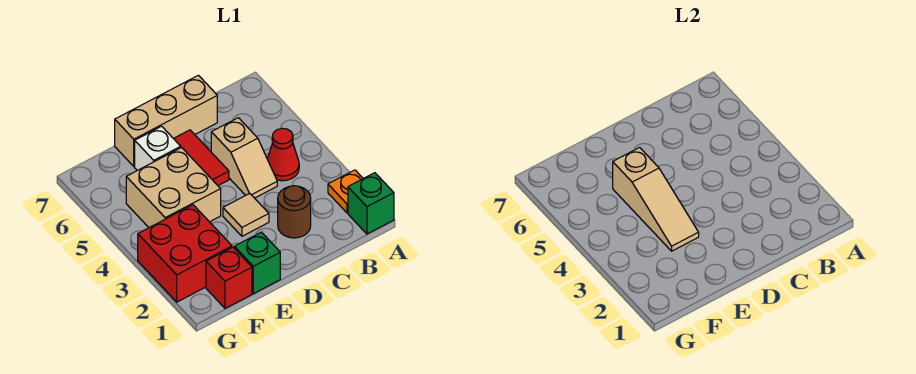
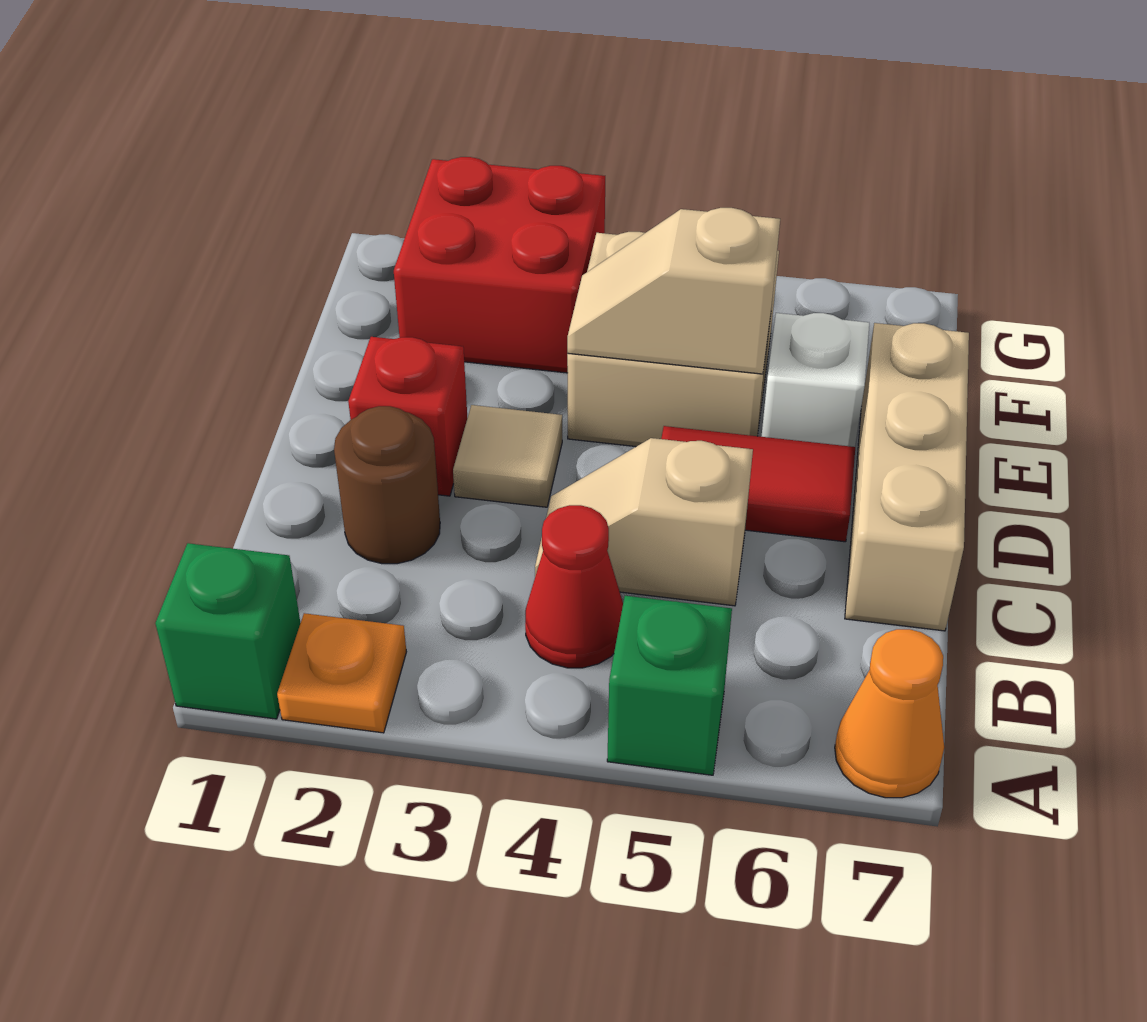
none -> orange 1x1 cone [835,629,944,798]
green 1x1 brick [234,232,280,294] -> green 1x1 brick moved to [607,596,732,775]
tan 1x3 slope [613,148,699,251] -> tan 1x2 slope [567,208,780,374]
red 1x1 brick [206,247,252,308] -> red 1x1 brick moved to [348,337,467,496]

